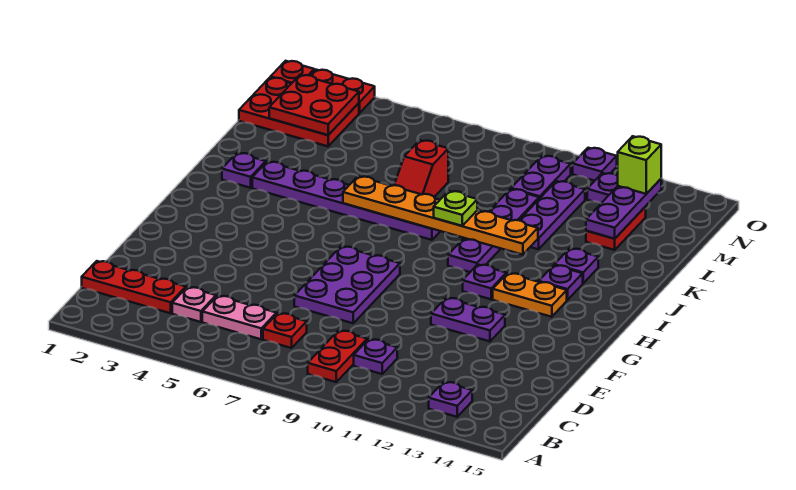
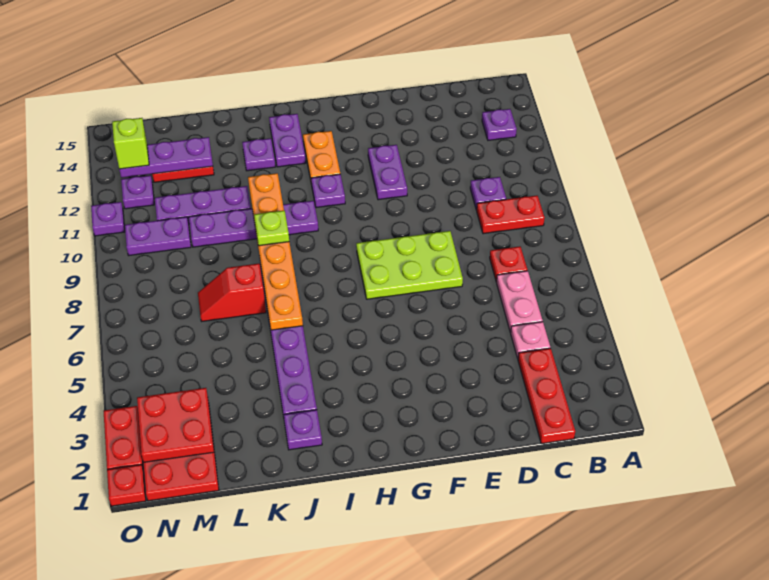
purple 2x3 plate [294,246,400,323] -> lime 2x3 plate [356,231,463,299]
purple 1x1 plate [539,265,583,300] -> purple 1x2 plate [269,114,306,167]
red 1x2 slope [394,140,448,197] -> red 1x2 slope turned to [198,264,266,321]

